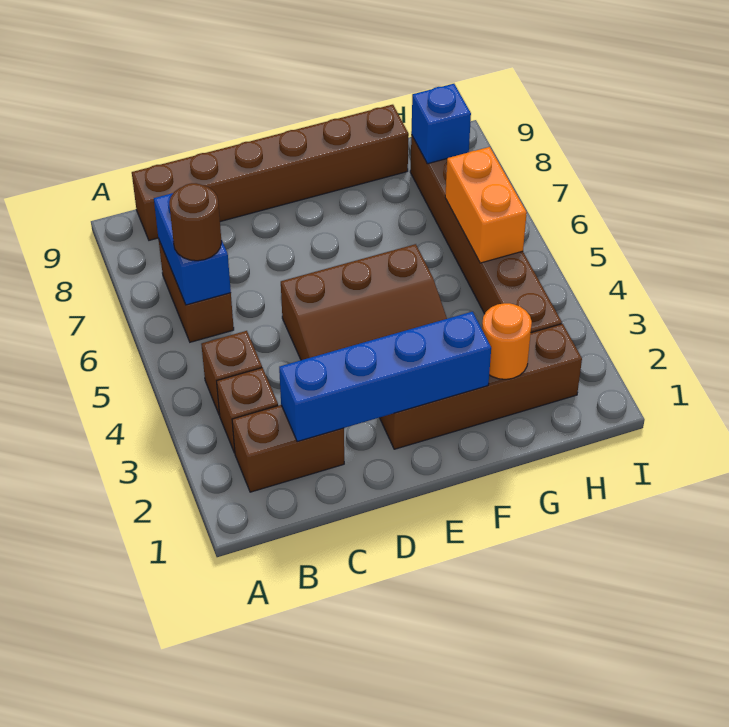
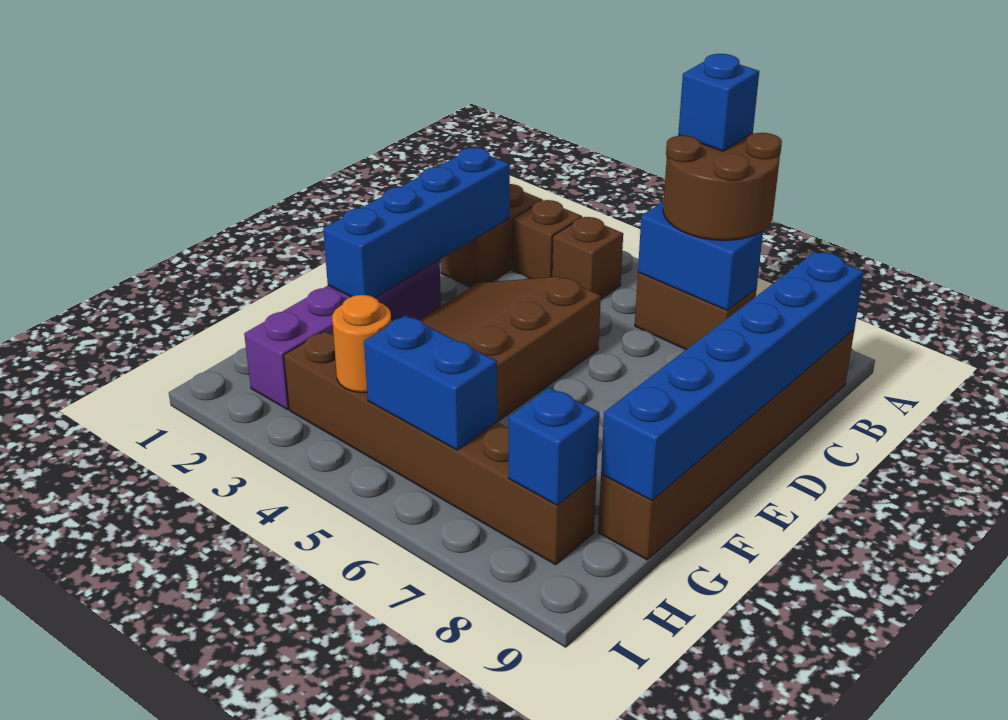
none -> blue 1x1 brick [678,54,759,151]
brown 1x1 round brick [169,183,222,261] -> brown 2x2 round brick [663,133,782,240]
none -> blue 1x6 brick [601,252,864,500]
brown 1x4 brick [380,324,582,449] -> purple 1x4 brick [244,260,441,409]
orange 1x1 round brick [482,303,532,379] -> orange 1x1 round brick moved to [332,295,391,393]
orange 1x2 brick [445,147,527,263] -> blue 1x2 brick [364,315,497,450]

